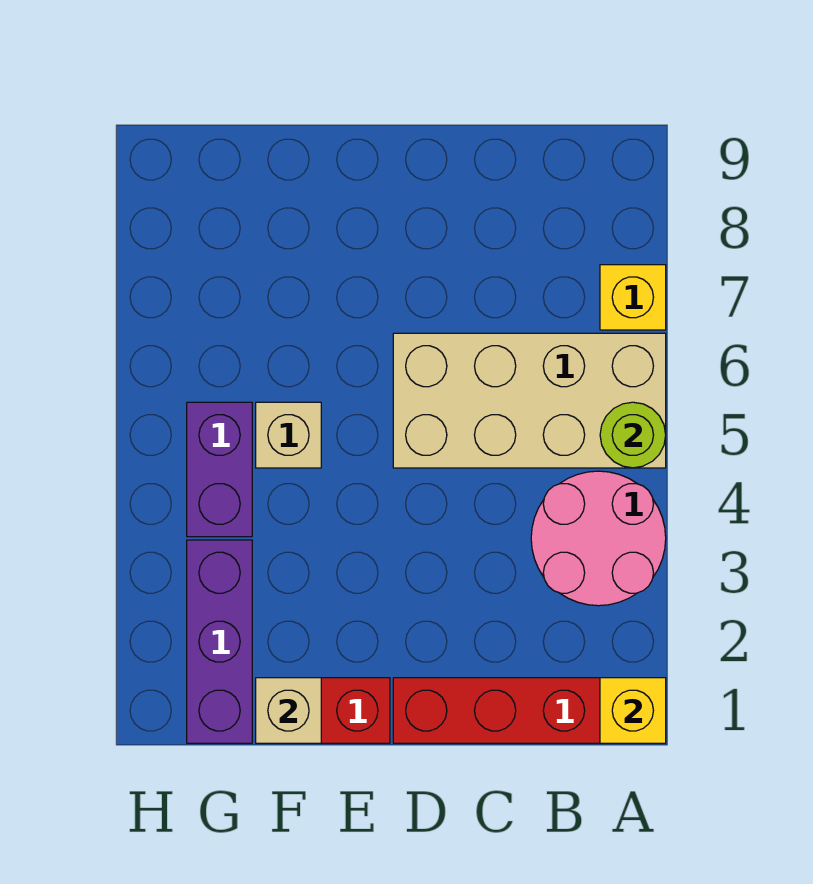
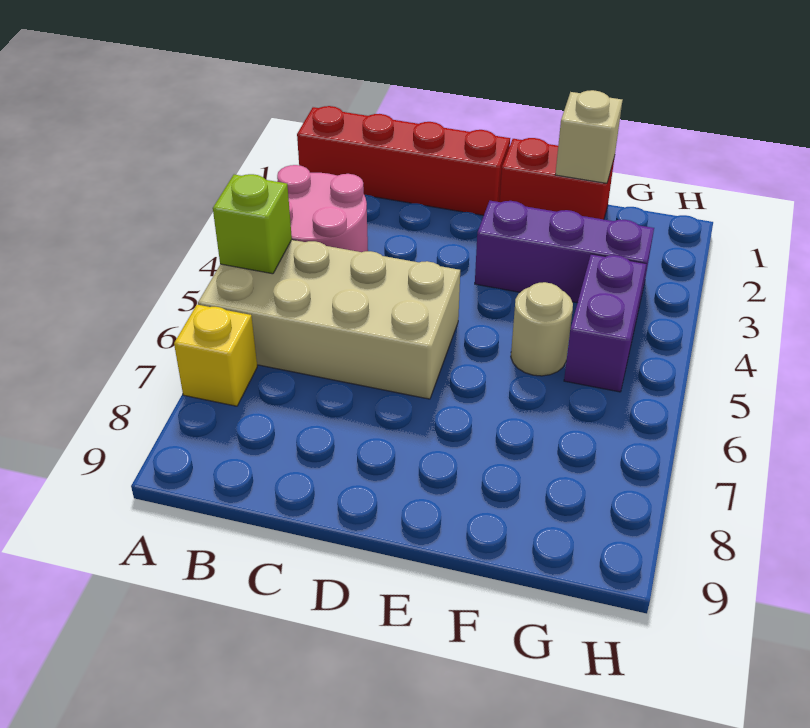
yellow 1x1 brick [600,678,666,743] -> none
lime 1x1 round brick [600,402,666,468] -> lime 1x1 brick [213,174,292,274]
tan 1x1 brick [256,402,321,468] -> tan 1x1 round brick [511,282,573,376]
purple 1x3 brick [187,540,252,743] -> purple 1x3 brick turned to [475,201,654,306]

